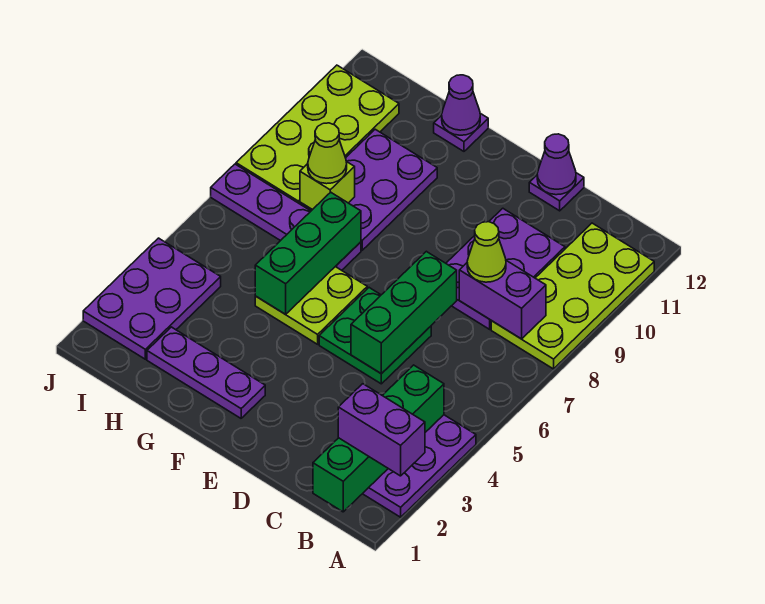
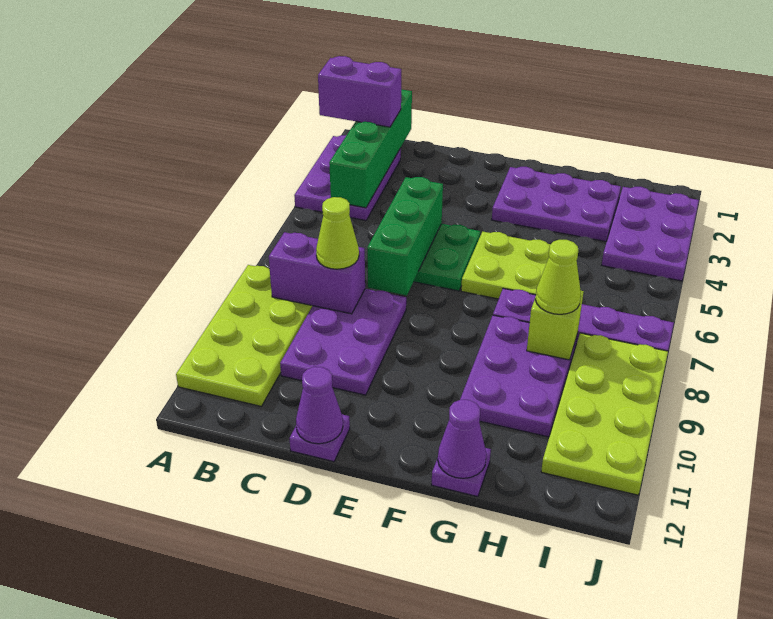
purple 1x3 plate [147,327,265,418] -> purple 2x3 plate [492,167,621,241]
green 1x3 brick [255,192,361,314] -> none

